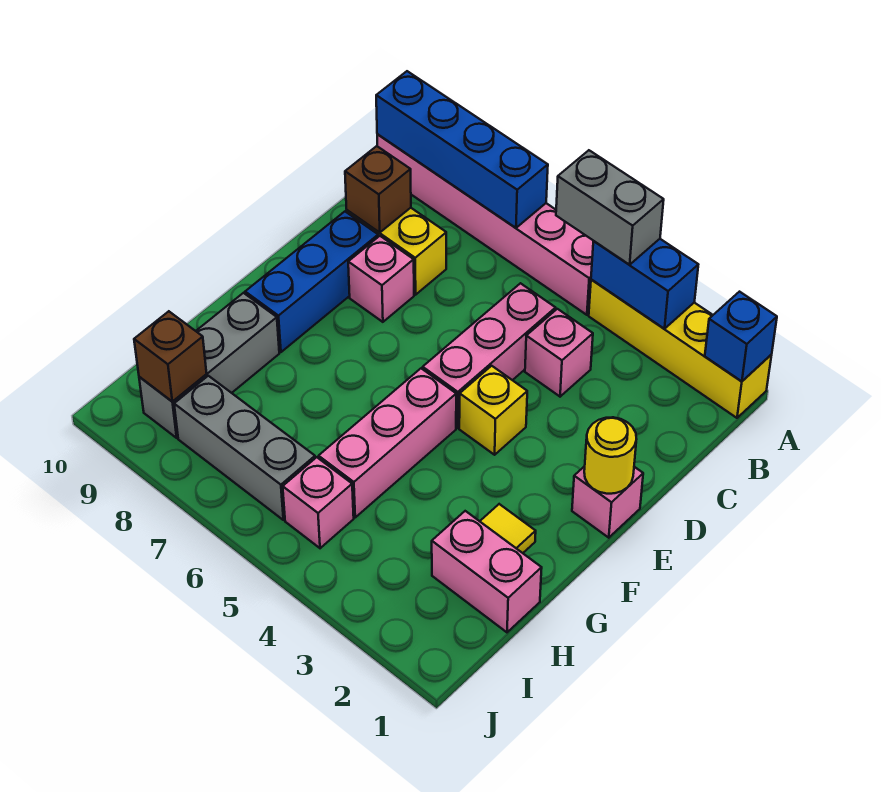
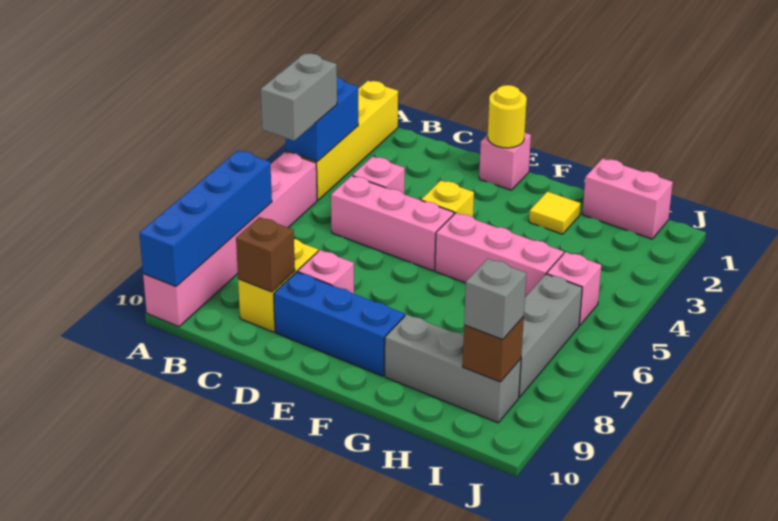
blue 1x1 brick [705,292,777,381] -> none
pink 1x2 brick [432,511,542,632] -> pink 1x2 brick turned to [582,158,673,239]
none -> grey 1x1 brick [464,259,526,340]

